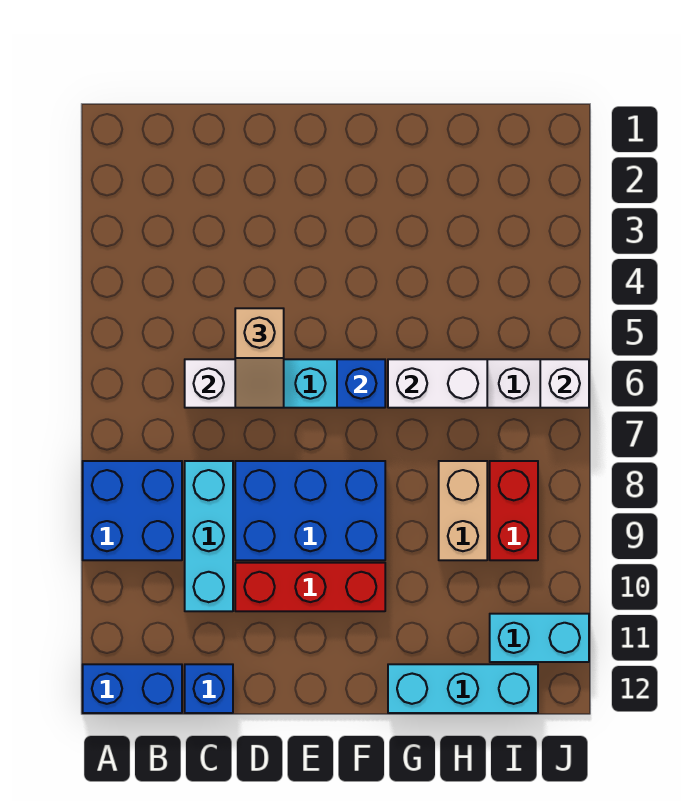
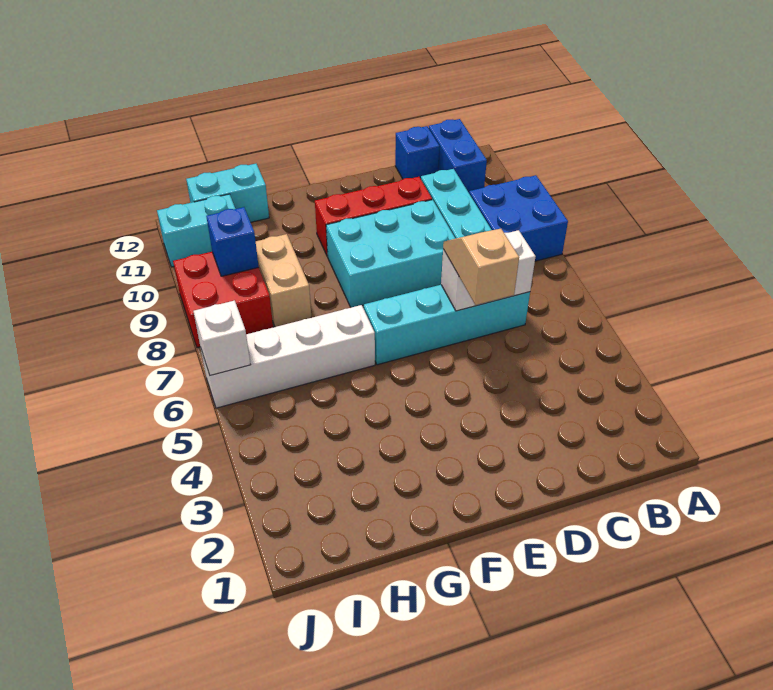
blue 1x2 brick [83,664,182,713] -> blue 1x2 brick turned to [429,119,487,193]
blue 2x3 brick [235,461,385,560] -> cyan 2x3 brick [326,200,455,307]
blue 1x1 brick [337,359,385,408] -> blue 1x1 brick moved to [206,207,259,276]
white 1x2 brick [388,359,487,408] -> none
cyan 1x3 brick [388,664,538,713] -> cyan 1x2 brick [186,164,269,222]
red 1x2 brick [490,461,538,560] -> red 2x2 brick [173,252,273,348]

